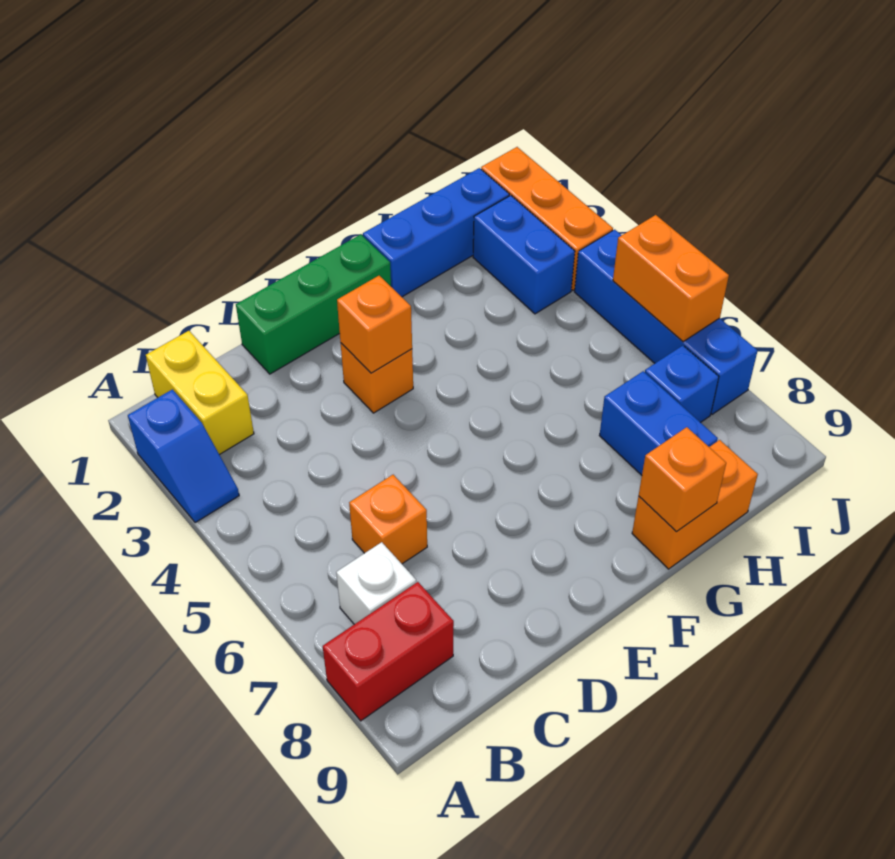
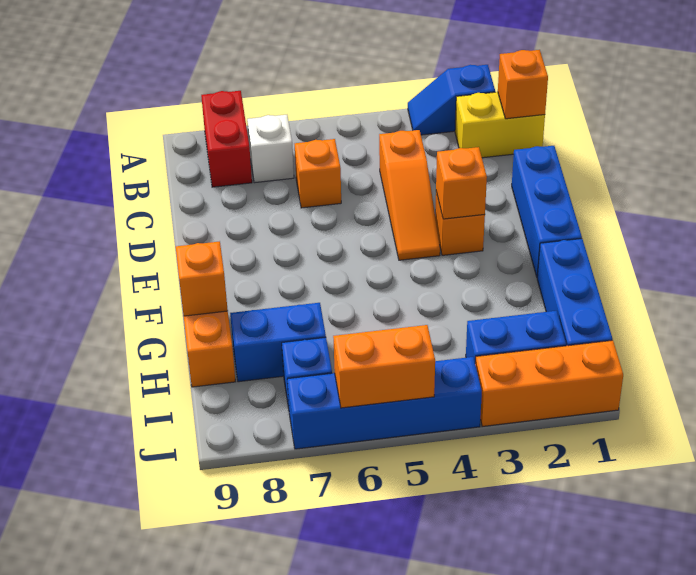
none -> orange 1x1 brick [498,50,548,119]
none -> orange 1x3 slope [379,130,440,260]
green 1x3 brick [236,234,391,374] -> blue 1x3 brick [512,146,582,277]

